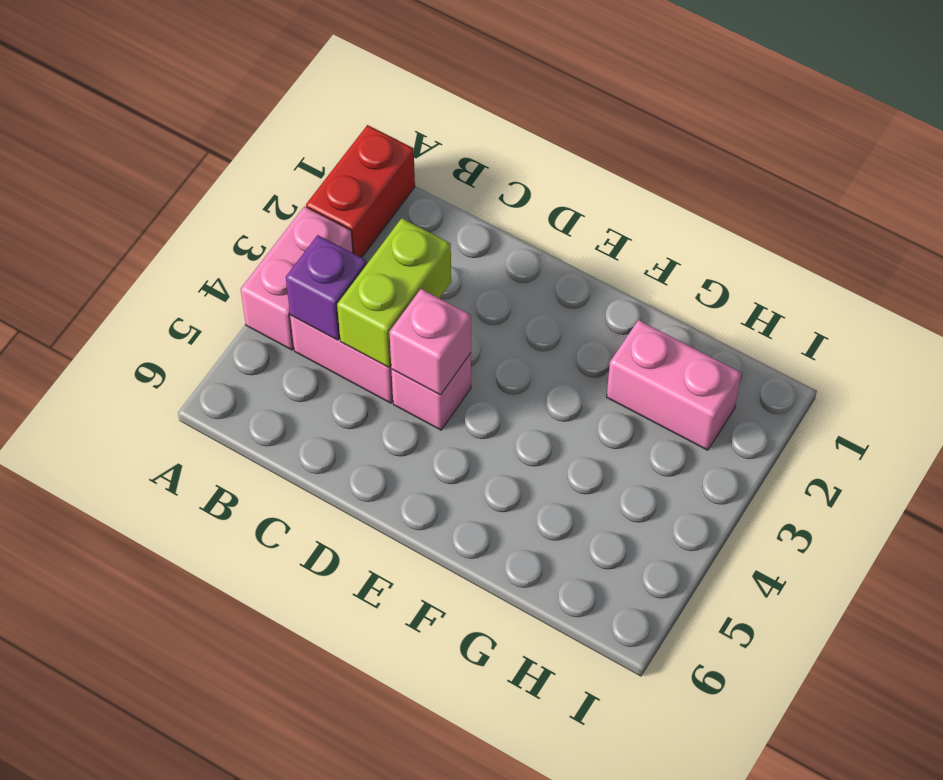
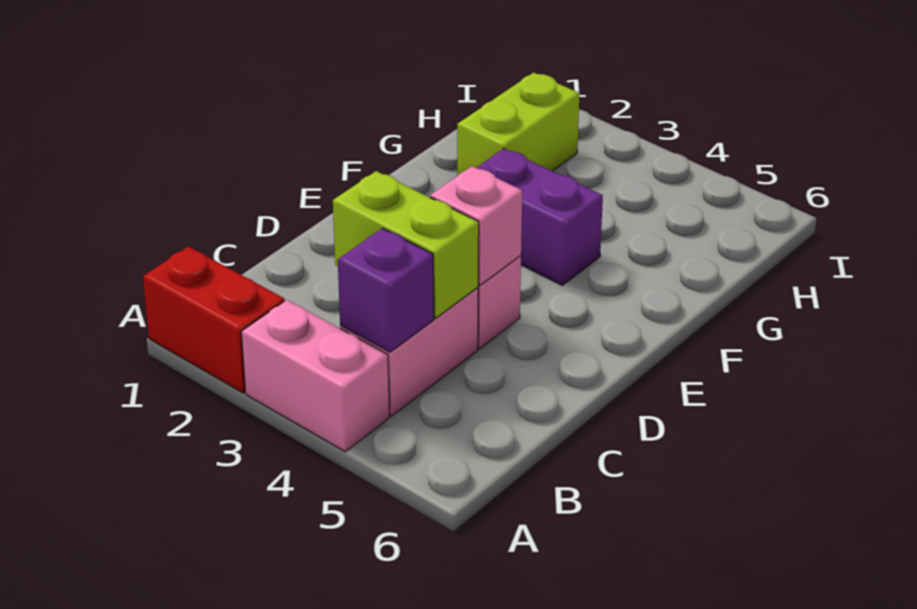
none -> purple 1x2 brick [476,149,603,285]
pink 1x2 brick [607,320,741,450] -> lime 1x2 brick [457,72,580,176]

